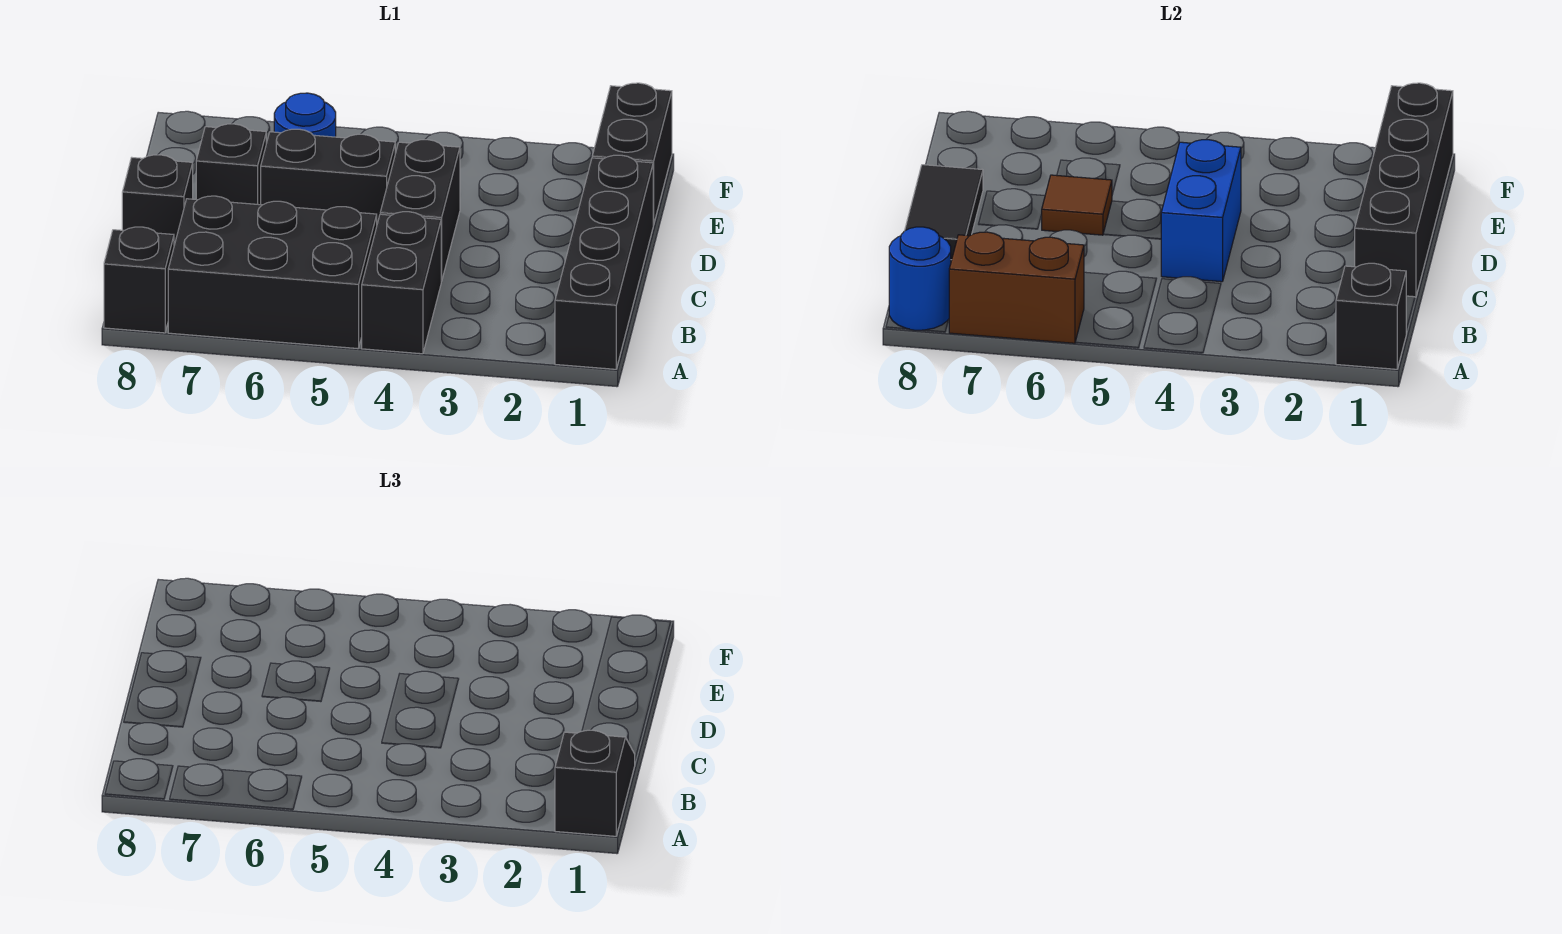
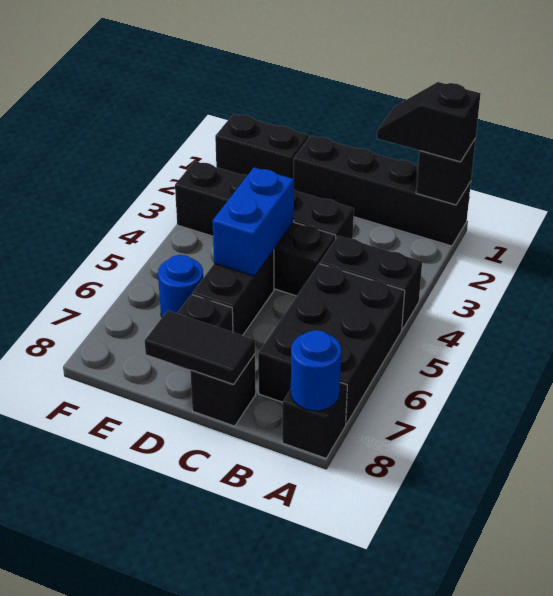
brown 1x2 brick [949,232,1084,343] -> none
black 1x4 brick [1355,83,1453,297] -> black 1x4 brick moved to [175,161,354,239]
blue 1x2 brick [1161,140,1241,282] -> blue 1x2 brick turned to [213,167,294,276]
brown 1x1 tile [1042,175,1112,235] -> none

